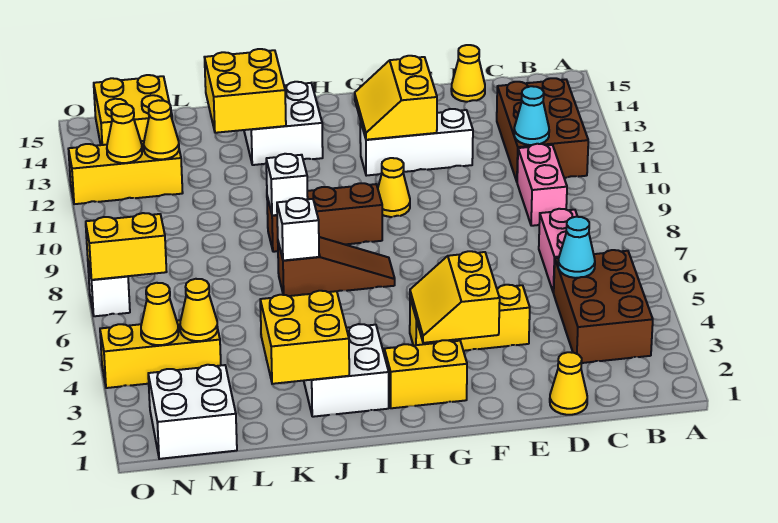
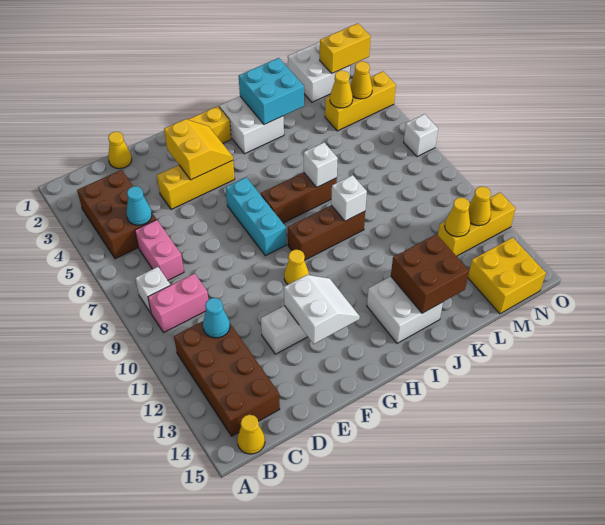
none -> white 1x1 brick [135,267,170,313]
brown 2x3 brick [497,78,588,181] -> brown 2x4 brick [174,321,280,436]
pink 1x2 brick [517,144,567,226] -> pink 1x2 brick turned to [148,273,208,333]
yellow 1x1 cone [451,45,485,102] -> yellow 1x1 cone moved to [237,415,265,454]
yellow 2x2 slope [355,56,437,140] -> white 2x2 slope [284,275,360,344]
none -> cyan 1x3 brick [226,177,286,256]
brown 1x3 slope [278,237,395,296] -> brown 1x3 brick [261,172,337,223]
yellow 2x2 brick [260,291,349,384] -> cyan 2x2 brick [239,58,304,124]
yellow 2x2 brick [205,49,286,133] -> brown 2x2 brick [391,234,469,313]
yellow 1x2 brick [86,213,167,280] -> yellow 1x2 brick moved to [320,23,371,73]

